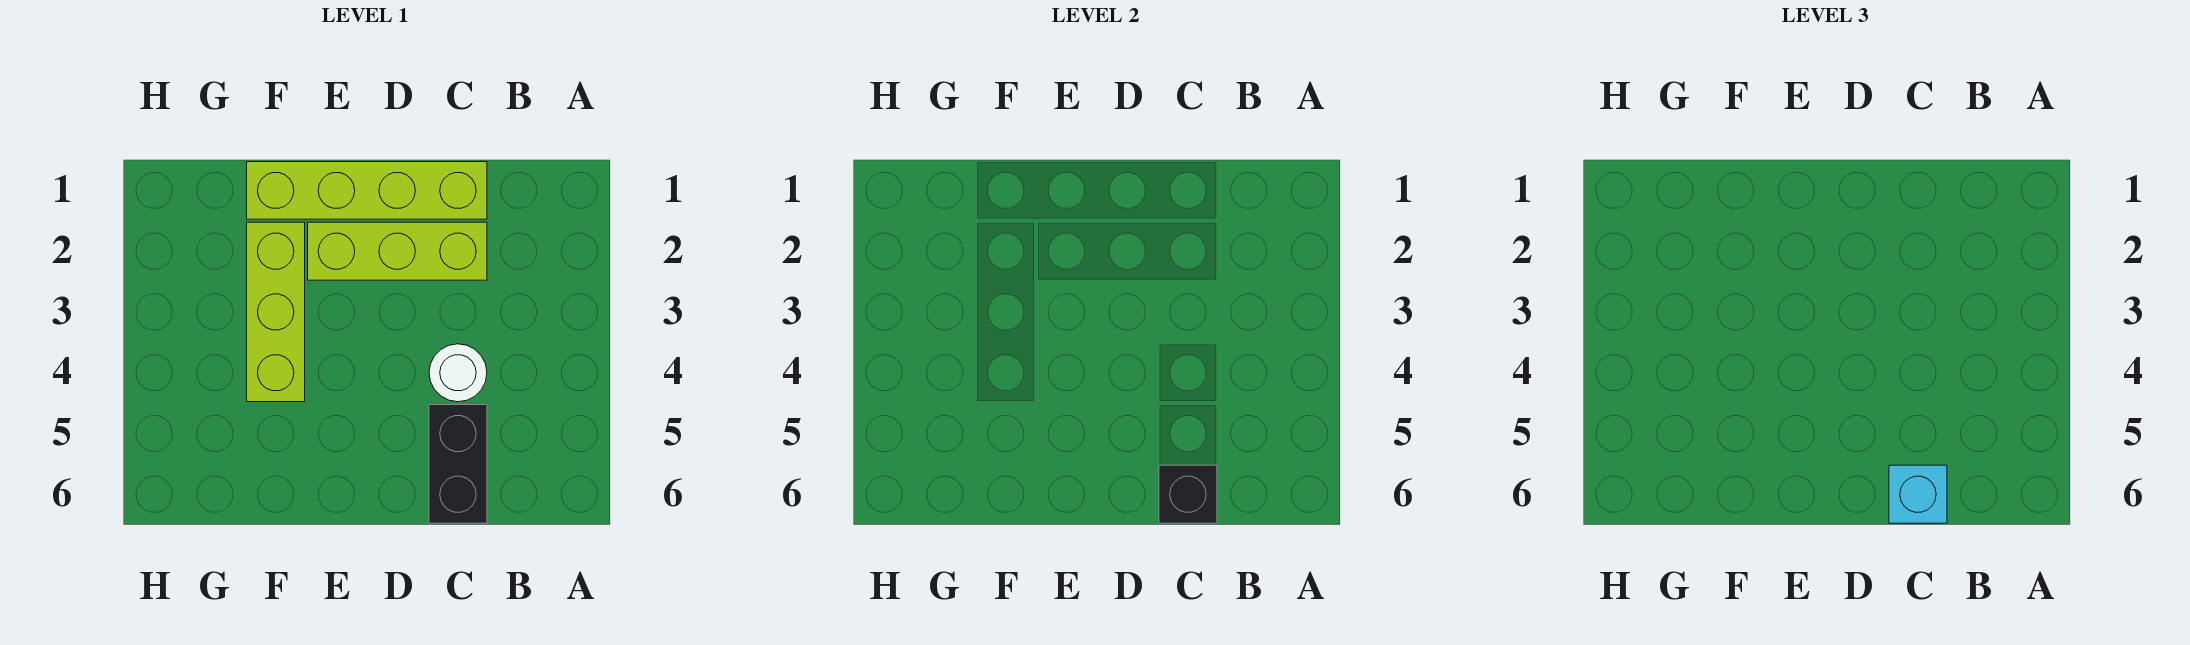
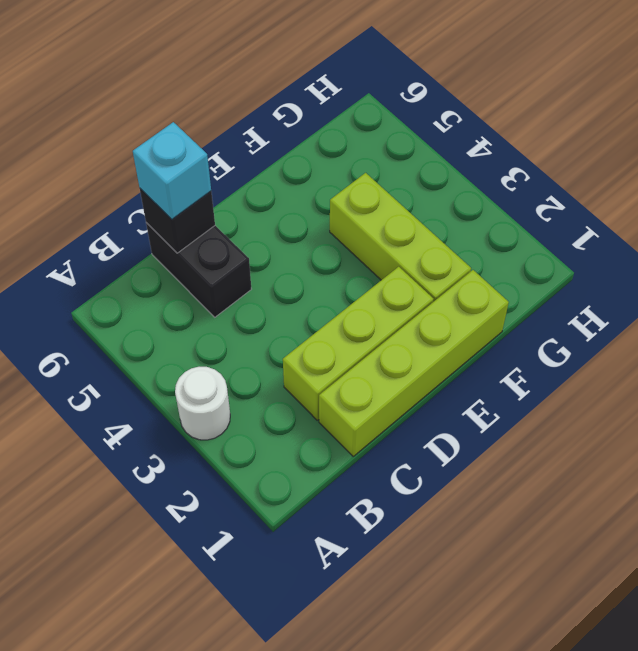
white 1x1 round brick [429,344,487,402] -> white 1x1 round brick moved to [175,367,230,440]

